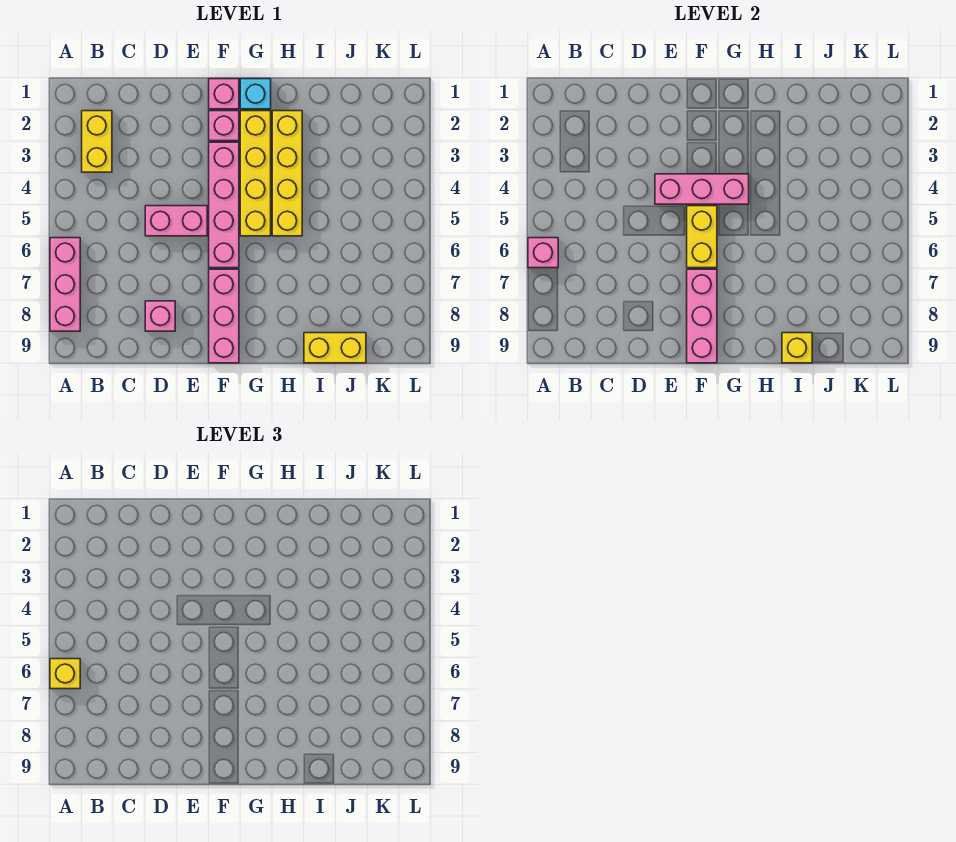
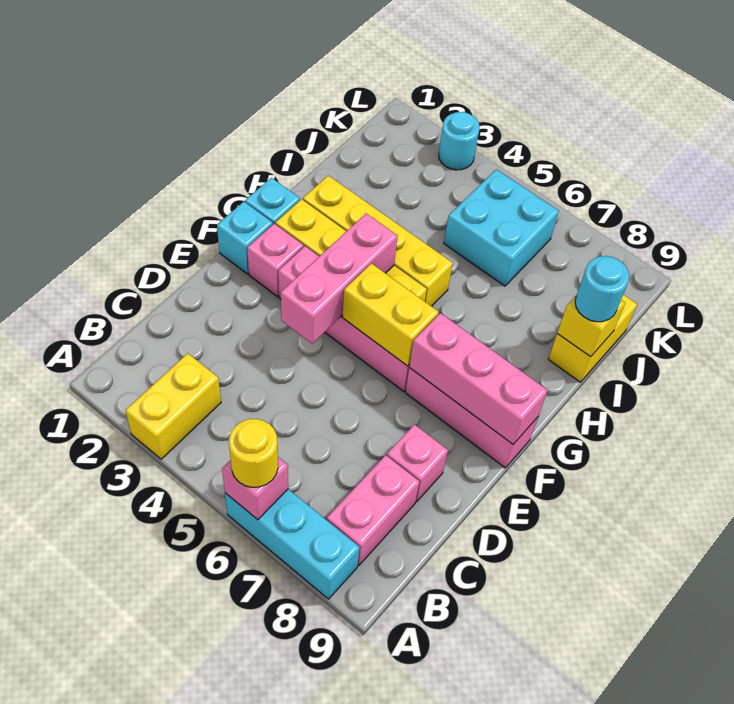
pink 1x3 brick [50,238,80,331] -> cyan 1x3 brick [225,489,360,599]
yellow 1x1 brick [50,659,80,689] -> yellow 1x1 round brick [229,419,278,487]
yellow 1x2 brick [82,111,112,172] -> yellow 1x2 brick turned to [125,353,221,459]
pink 1x2 brick [145,206,207,236] -> pink 1x2 brick moved to [327,455,419,566]
pink 1x1 brick [209,79,239,109] -> cyan 1x1 brick [217,202,273,274]
none -> cyan 1x1 round brick [575,256,629,322]
none -> cyan 2x2 brick [444,169,559,286]
none -> cyan 1x1 round brick [439,112,480,170]

